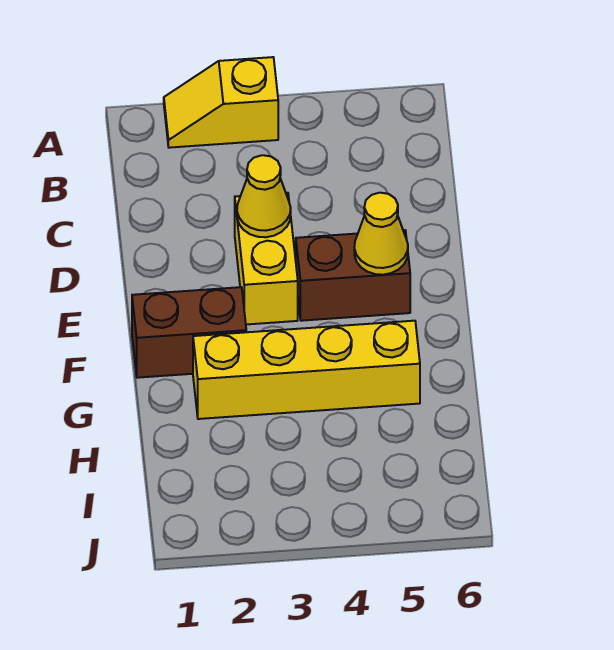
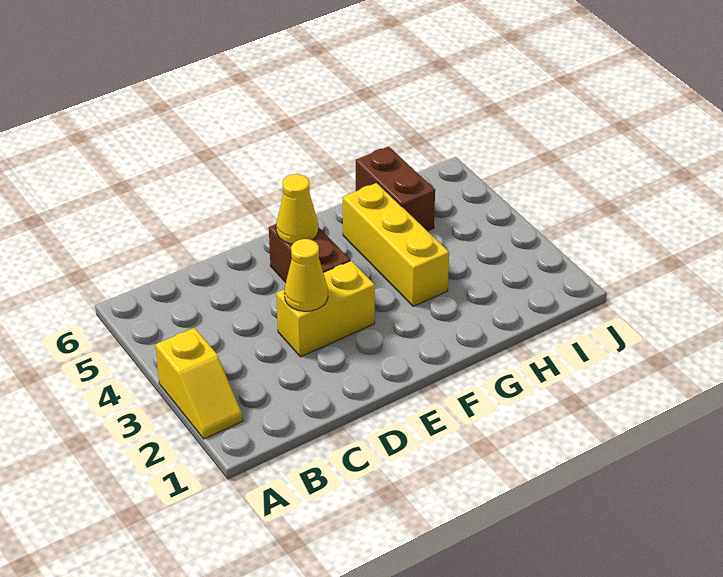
brown 1x2 brick [132,287,246,378] -> brown 1x2 brick moved to [356,147,435,231]
yellow 1x4 brick [193,321,420,419] -> yellow 1x3 brick [343,183,449,306]

